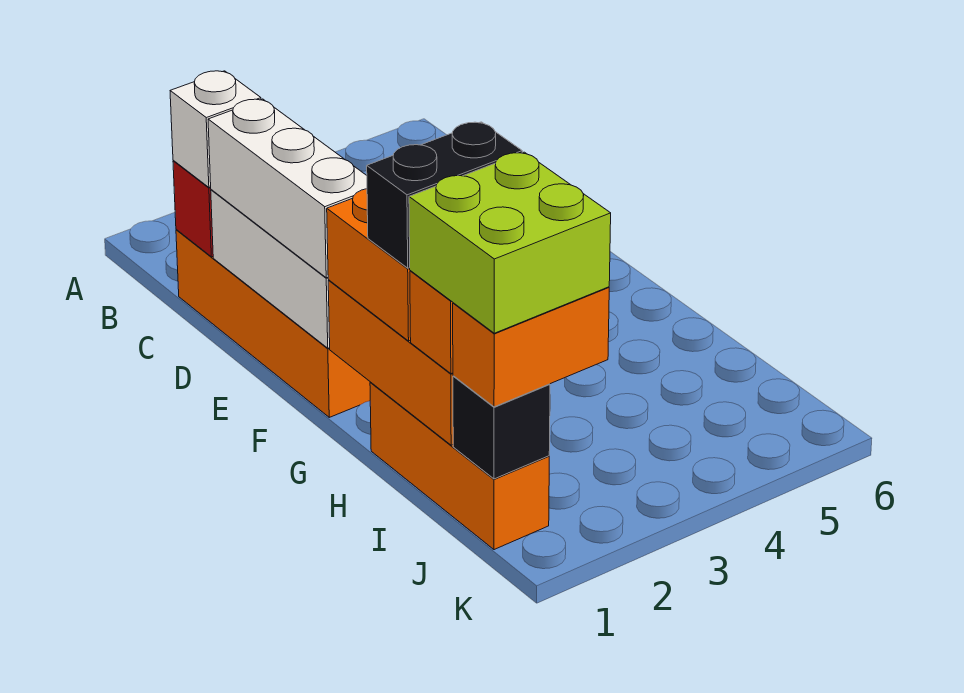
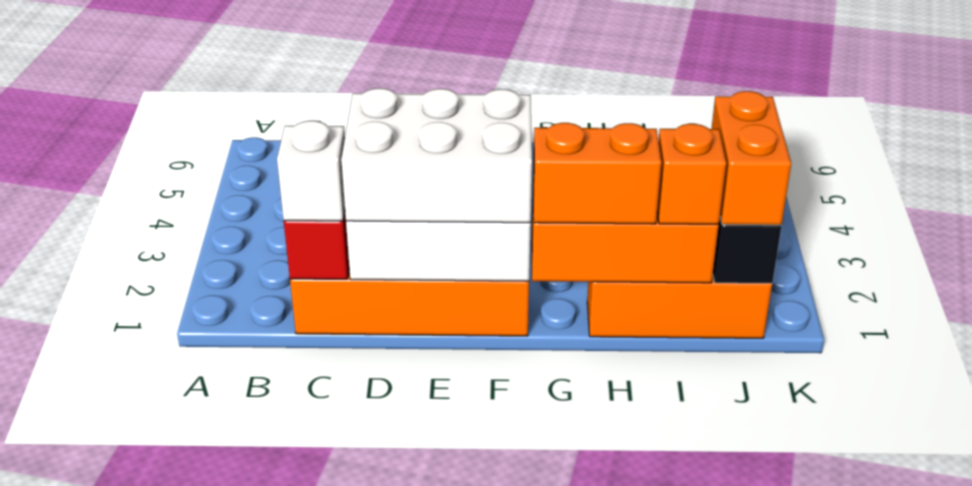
white 1x3 brick [208,99,367,278] -> white 2x3 brick [341,88,532,223]
black 1x2 brick [367,122,522,268] -> none
lime 2x2 brick [409,152,611,333] -> none

